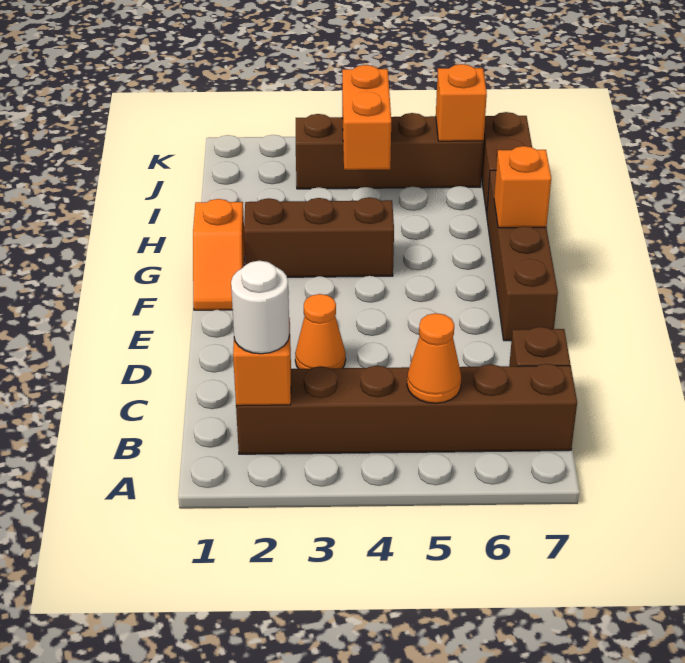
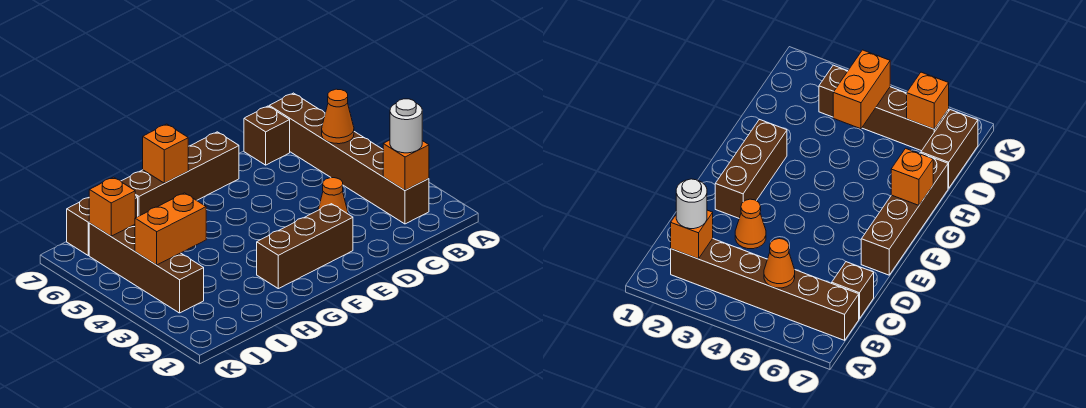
orange 1x2 slope [193,199,245,310] -> none
brown 1x3 brick [244,197,394,277] -> brown 1x3 brick turned to [257,204,353,289]

